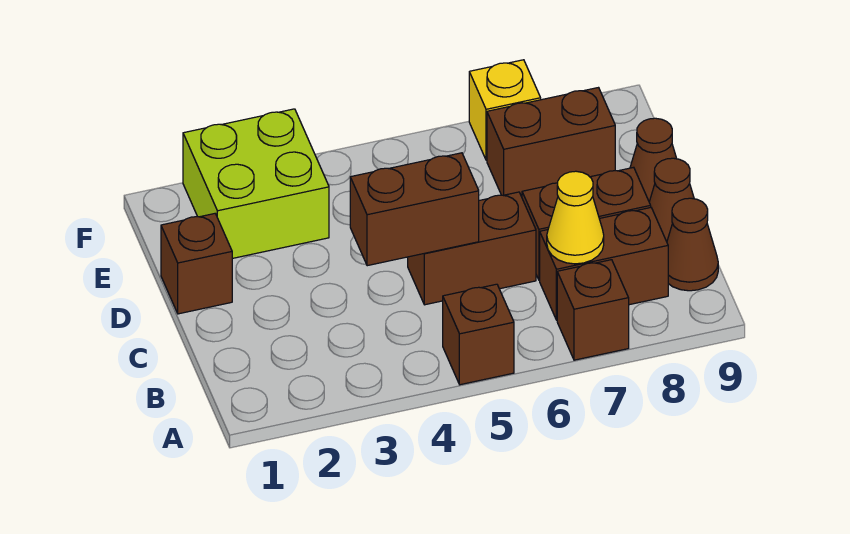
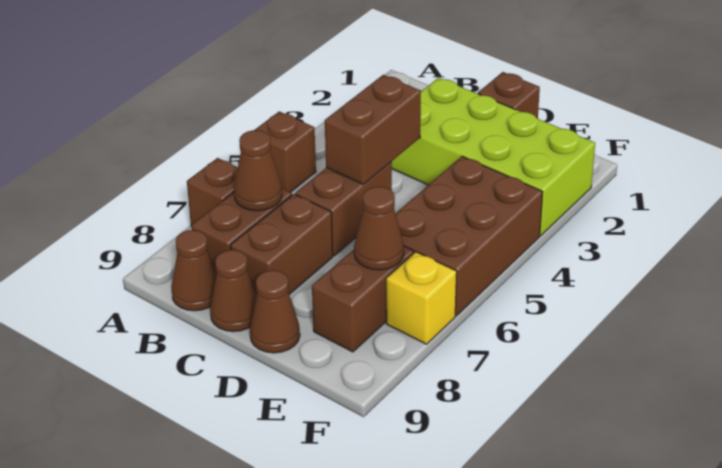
yellow 1x1 cone [547,171,604,264] -> brown 1x1 cone [234,130,282,211]
lime 2x2 brick [183,109,329,259] -> lime 2x4 brick [391,78,595,236]
none -> brown 2x3 brick [395,156,543,316]
none -> brown 1x1 cone [354,187,404,270]

